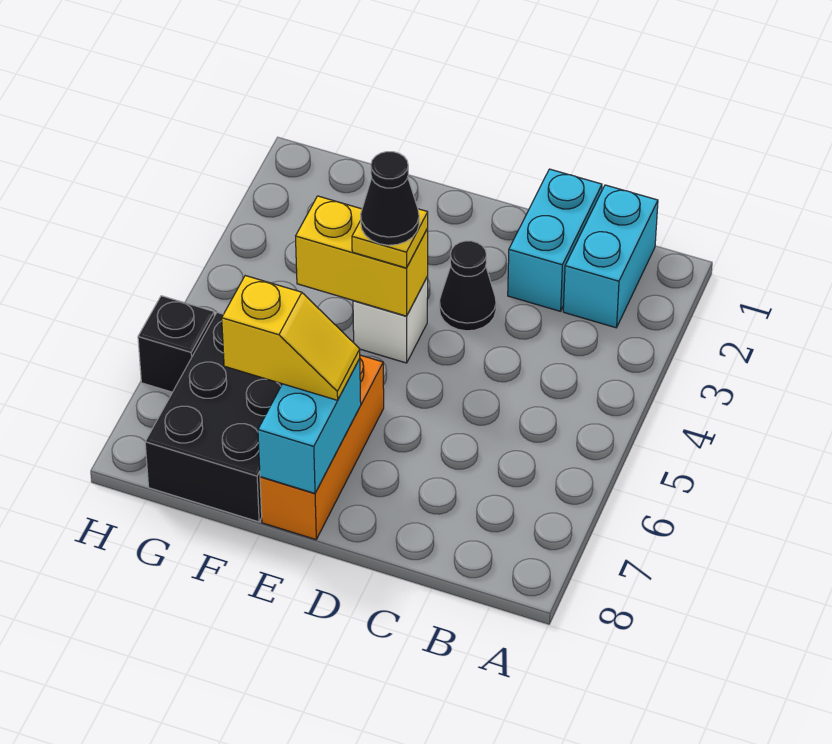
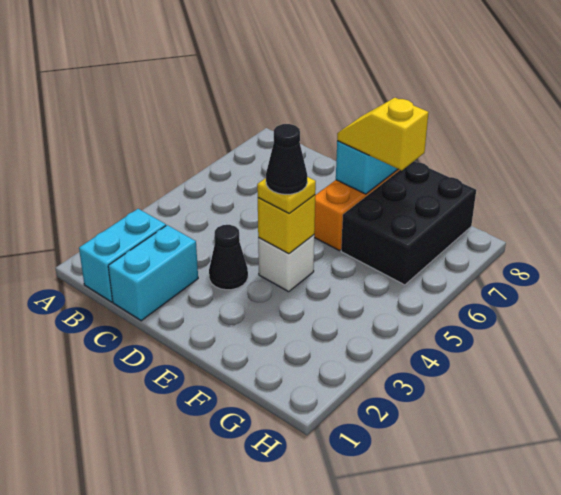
yellow 1x2 brick [296,196,428,316] -> yellow 1x1 brick [258,195,315,254]
black 1x1 brick [138,296,214,392] -> none

